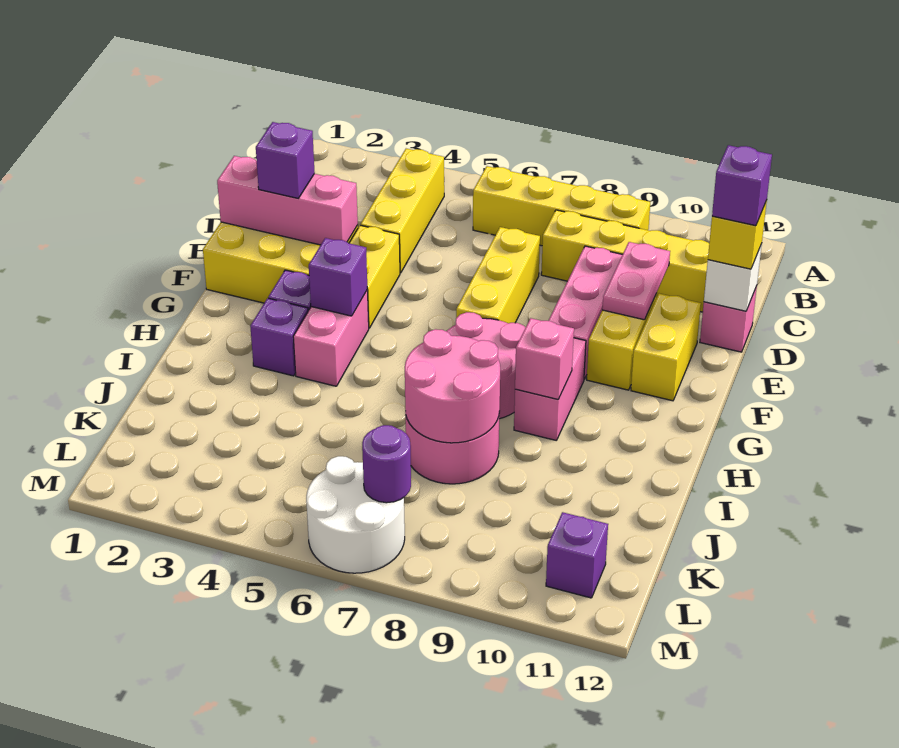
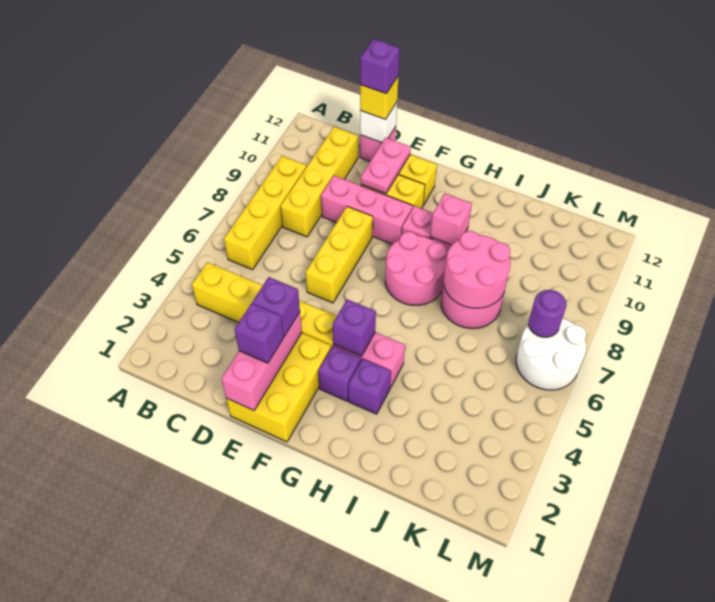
yellow 1x3 brick [456,227,540,323] -> yellow 1x3 brick turned to [306,206,373,303]
pink 1x2 plate [602,242,670,320] -> pink 1x2 plate turned to [361,138,411,194]
purple 1x1 brick [546,512,608,598] -> purple 1x1 brick moved to [252,277,300,336]

